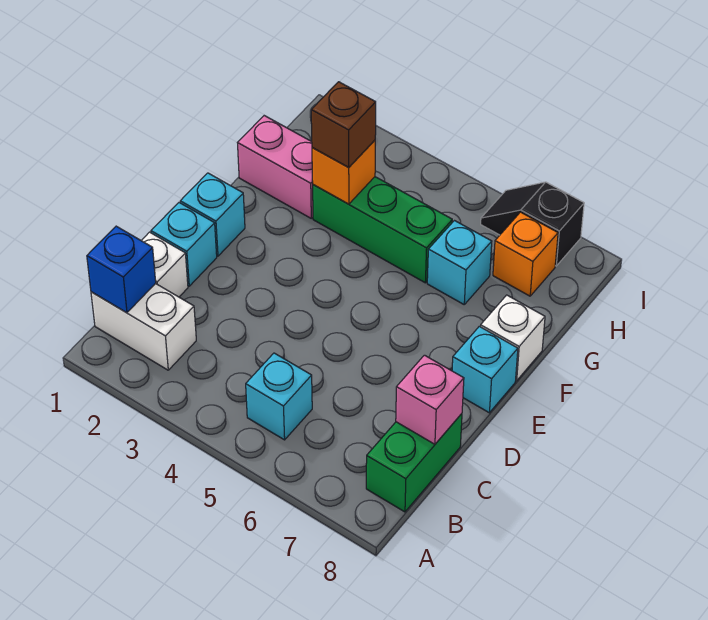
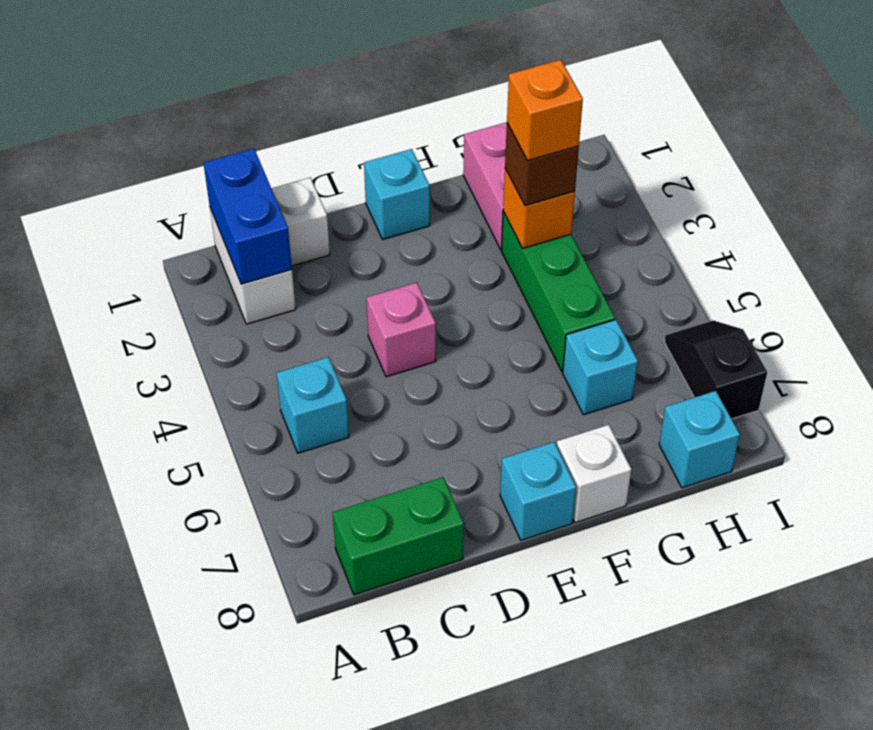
blue 1x1 brick [87,226,156,313] -> blue 1x2 brick [204,149,292,284]
pink 1x1 brick [396,355,464,444] -> pink 1x1 brick moved to [367,283,436,377]
cyan 1x1 brick [151,203,217,286] -> cyan 1x1 brick moved to [659,391,740,488]
orange 1x1 brick [493,212,558,296] -> orange 1x1 brick moved to [507,60,583,161]

